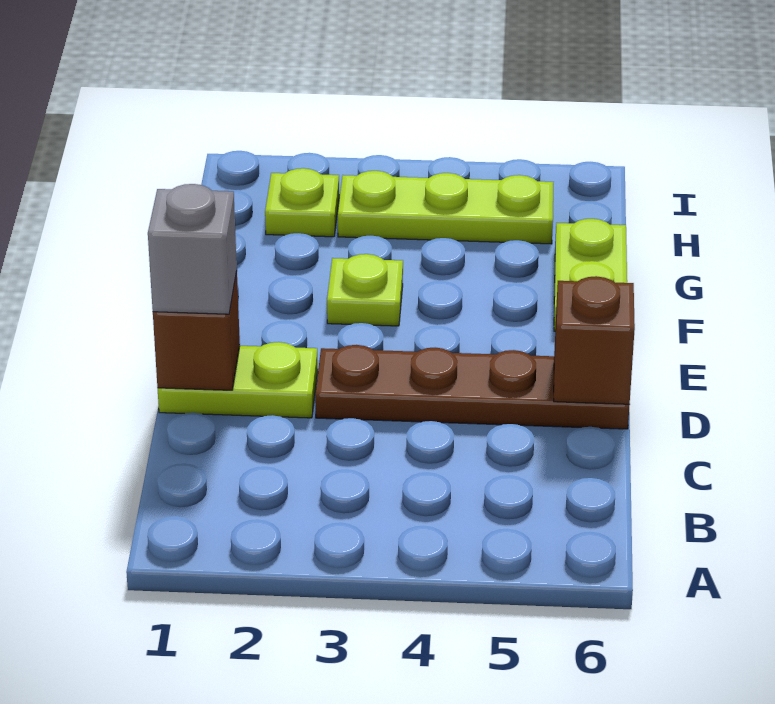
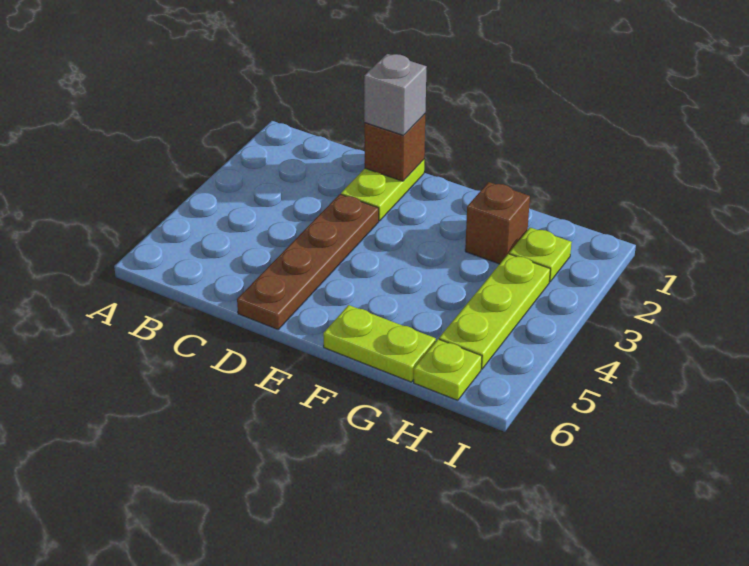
brown 1x1 brick [554,276,635,404] -> brown 1x1 brick moved to [465,182,530,264]
lime 1x1 plate [327,254,403,326] -> lime 1x1 plate moved to [414,339,482,400]

